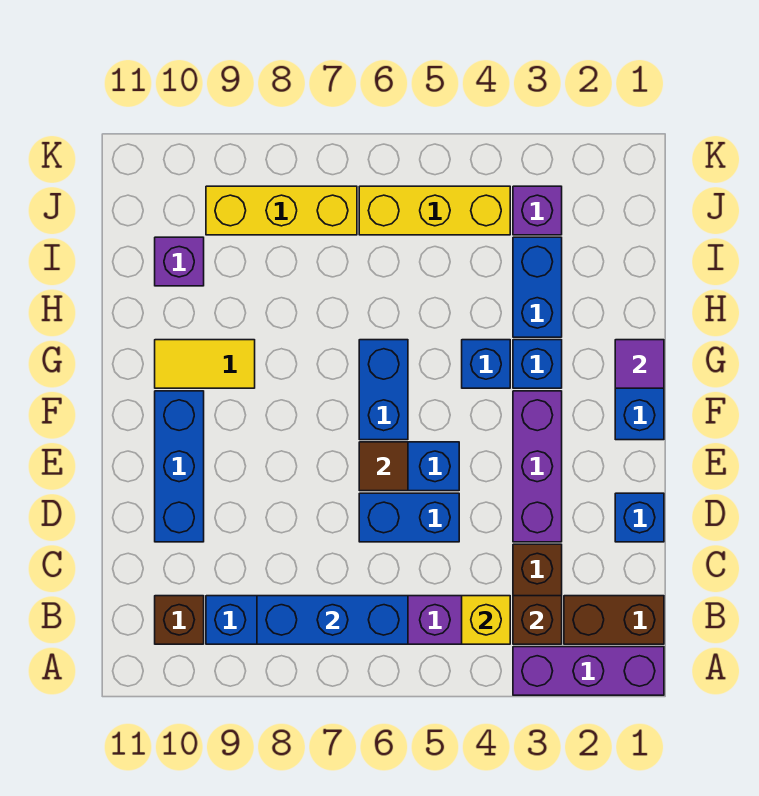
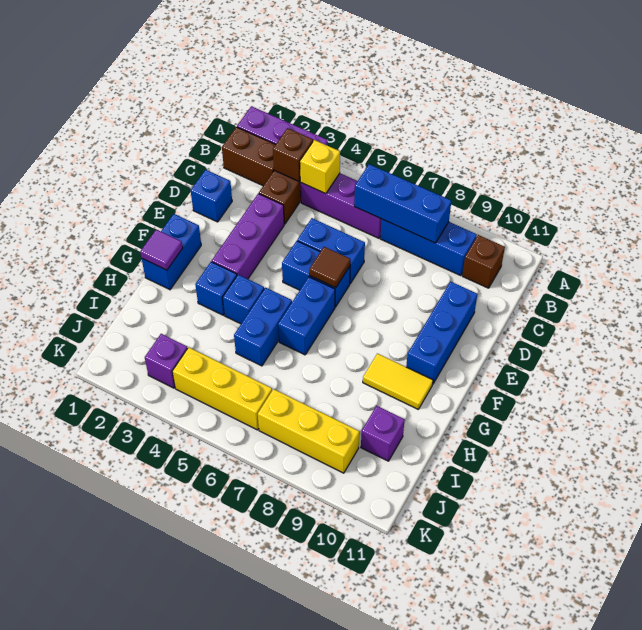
blue 1x2 brick [513,237,562,337] -> blue 1x2 brick moved to [234,288,292,366]

